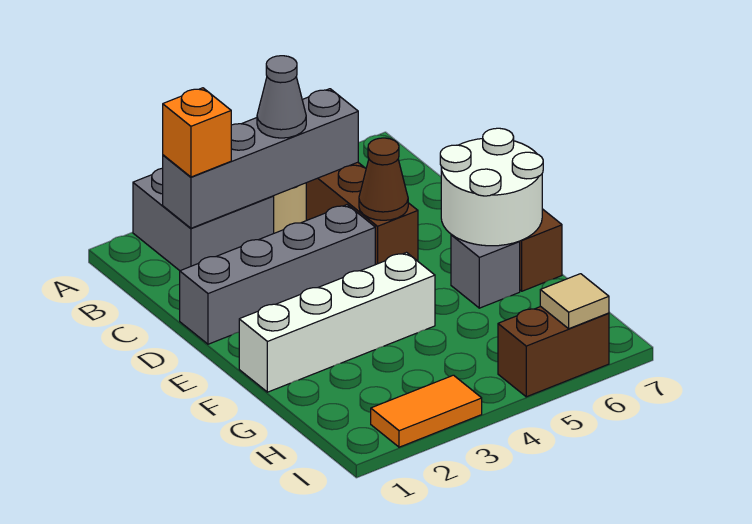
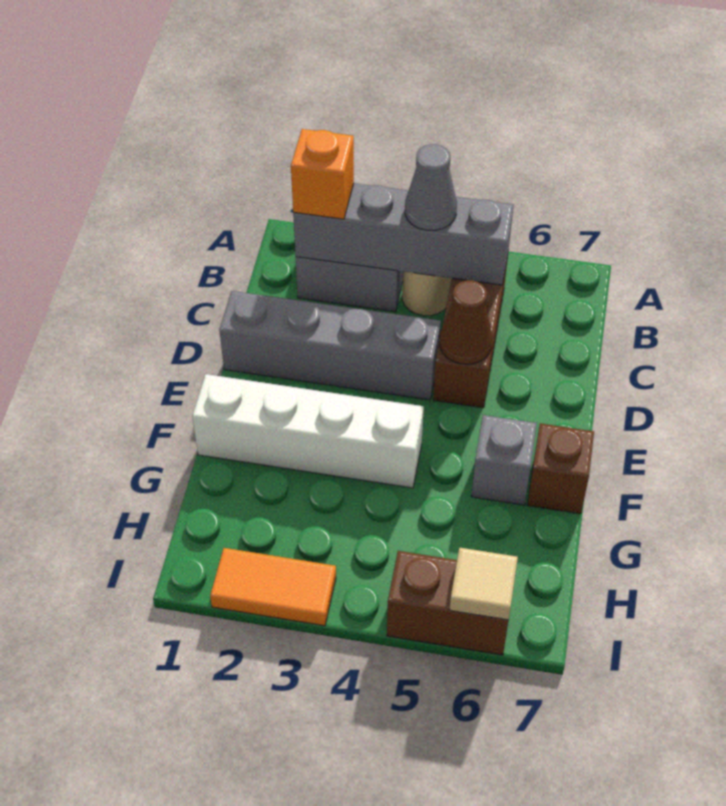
white 2x2 round brick [440,128,543,246] -> none

